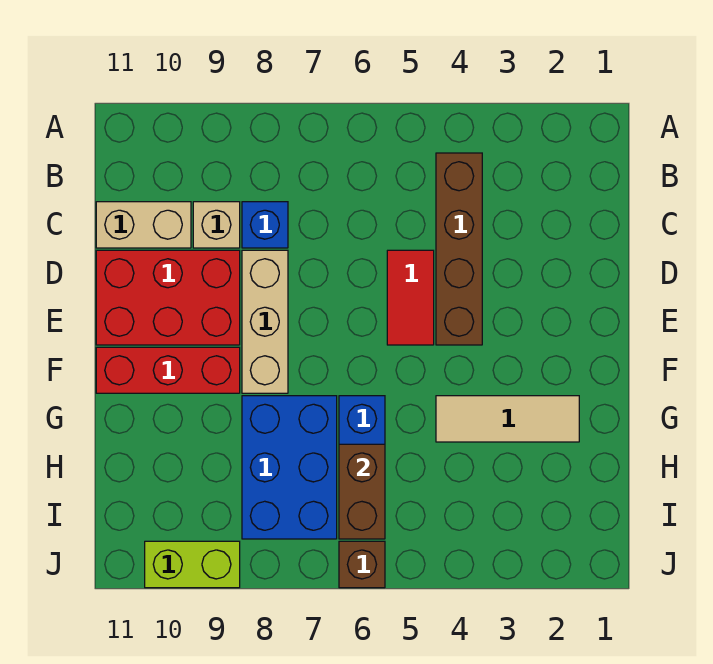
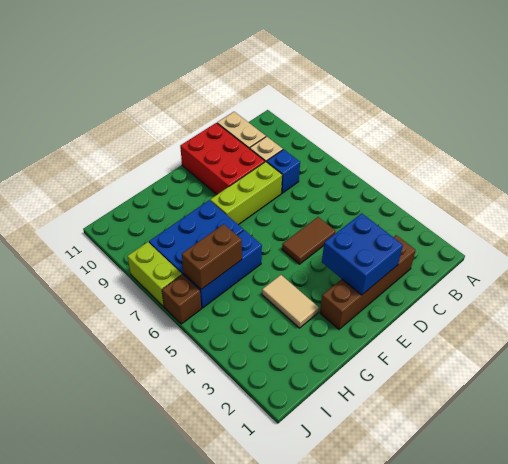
brown 1x4 brick [436,153,482,345] -> brown 1x4 brick moved to [320,235,416,329]
none -> blue 2x2 brick [322,213,403,295]
red 1x2 tile [387,250,434,345] -> brown 1x2 tile [282,217,336,264]
tan 1x3 brick [242,250,288,393] -> lime 1x3 brick [210,162,282,225]
red 1x3 brick [96,347,240,393] -> none
tan 1x3 tile [436,396,579,442] -> tan 1x2 tile [262,275,319,328]
lime 1x2 brick [145,541,240,588] -> lime 1x2 brick moved to [127,242,182,307]

